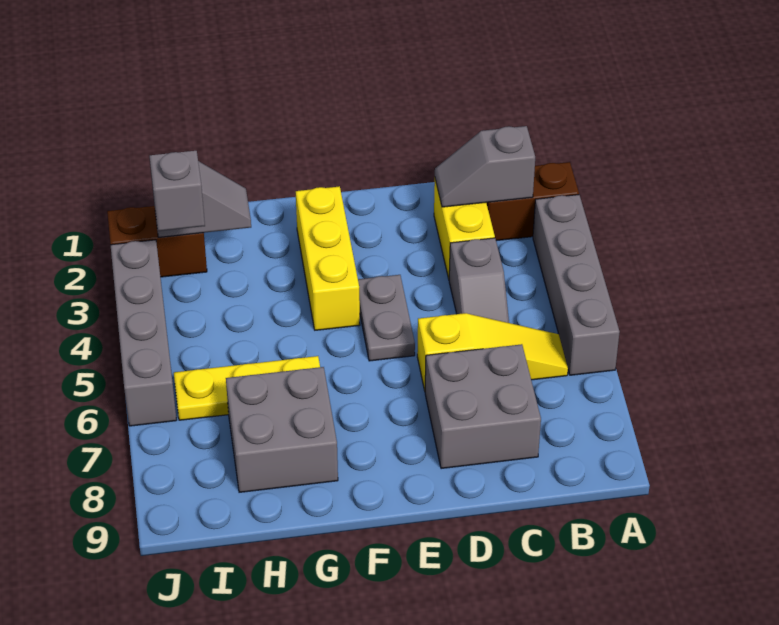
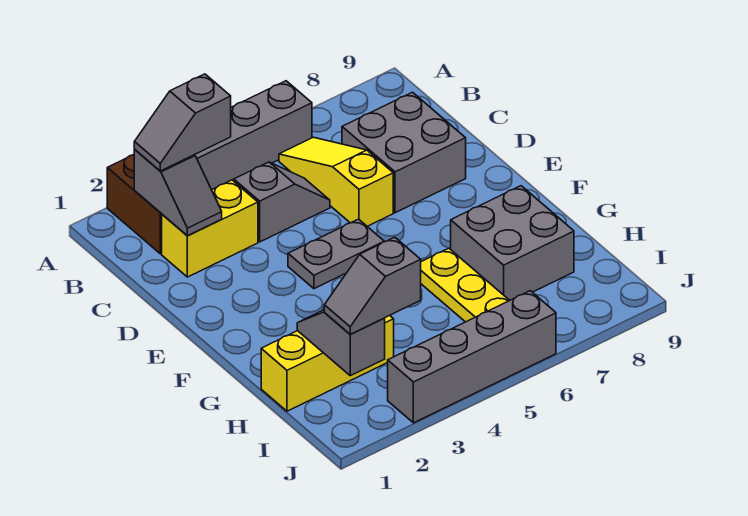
none -> grey 1x2 slope [134,74,231,171]
yellow 1x3 brick [296,186,360,330] -> yellow 1x3 brick moved to [261,315,394,411]
brown 1x2 brick [107,206,207,277] -> none

